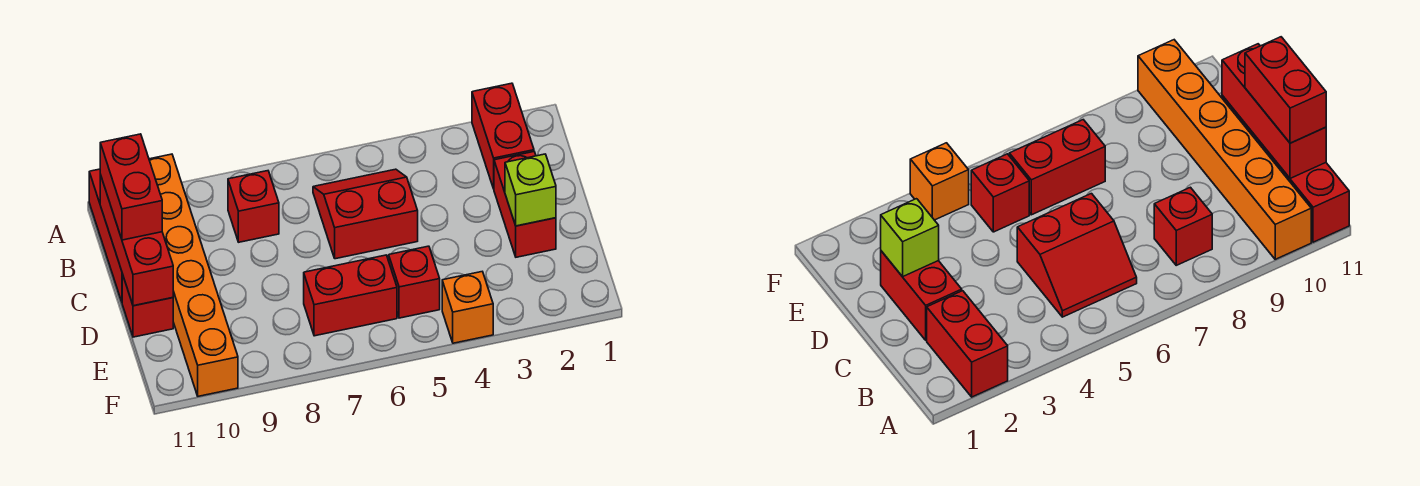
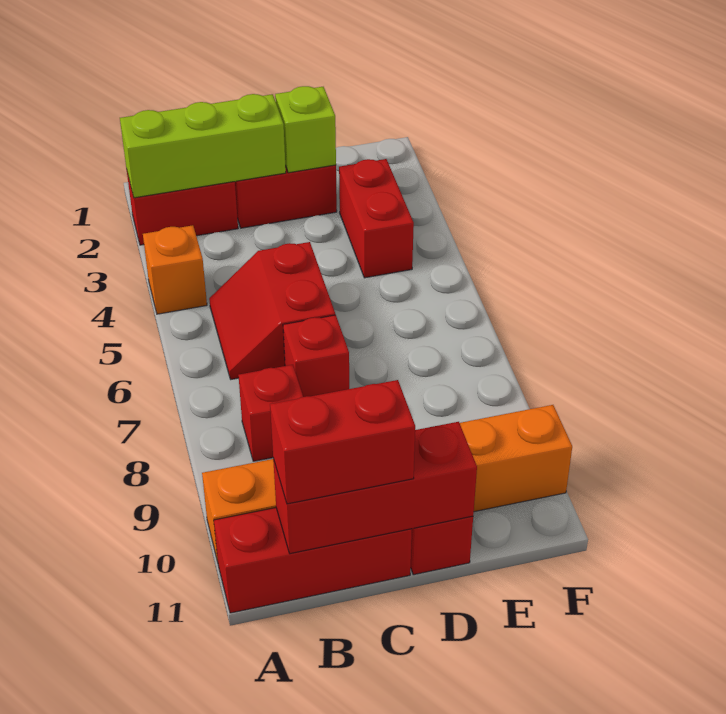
none -> lime 1x3 brick [120,94,286,198]
red 1x1 brick [389,246,440,318] -> red 1x1 brick moved to [283,315,349,397]
red 1x2 brick [304,255,397,336] -> red 1x2 brick moved to [339,159,414,278]
orange 1x1 brick [442,272,493,343] -> orange 1x1 brick moved to [143,225,207,314]

